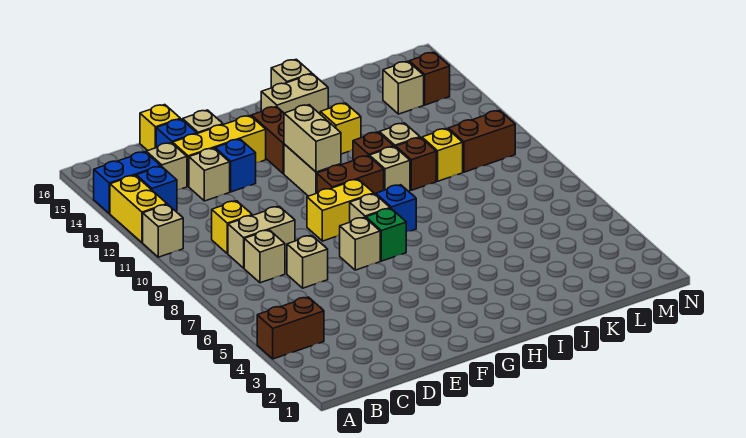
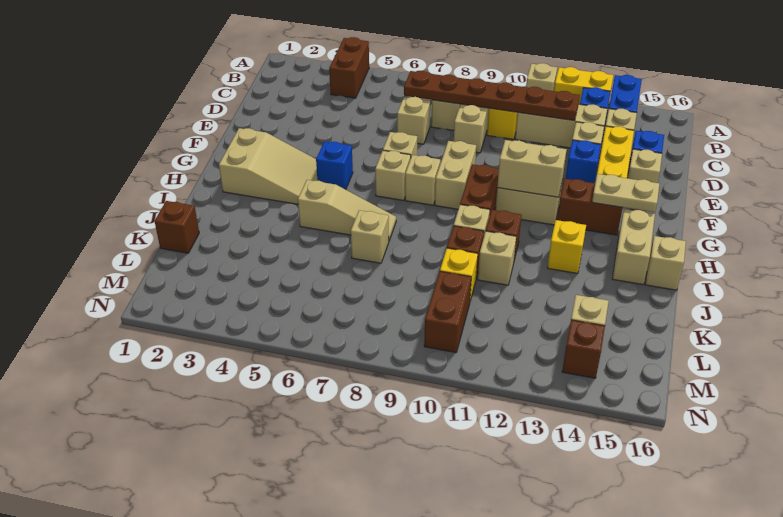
none -> brown 1x6 plate [404,71,579,121]
none -> tan 1x3 brick [515,104,607,148]
yellow 1x1 brick [140,105,180,150] -> none
yellow 1x2 brick [307,179,374,241] -> tan 1x2 brick [435,141,476,209]
none -> tan 2x3 slope [219,128,317,204]
green 1x1 brick [366,208,406,261] -> tan 1x1 brick [375,151,411,200]
none -> tan 1x2 plate [592,174,659,212]
blue 1x1 brick [376,185,416,232] -> blue 1x1 brick moved to [316,141,353,190]
none -> tan 1x3 slope [298,180,396,241]
none -> tan 1x1 brick [351,210,389,263]
none -> brown 1x1 brick [155,201,199,253]

